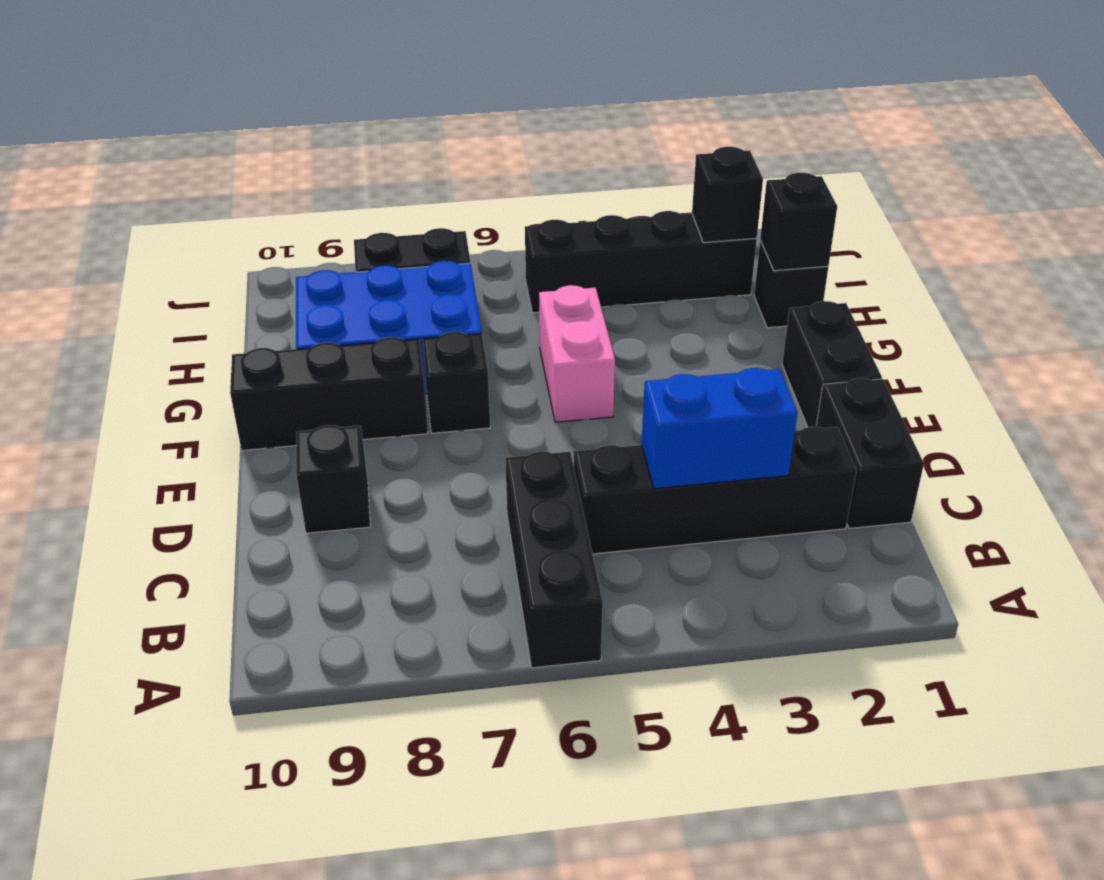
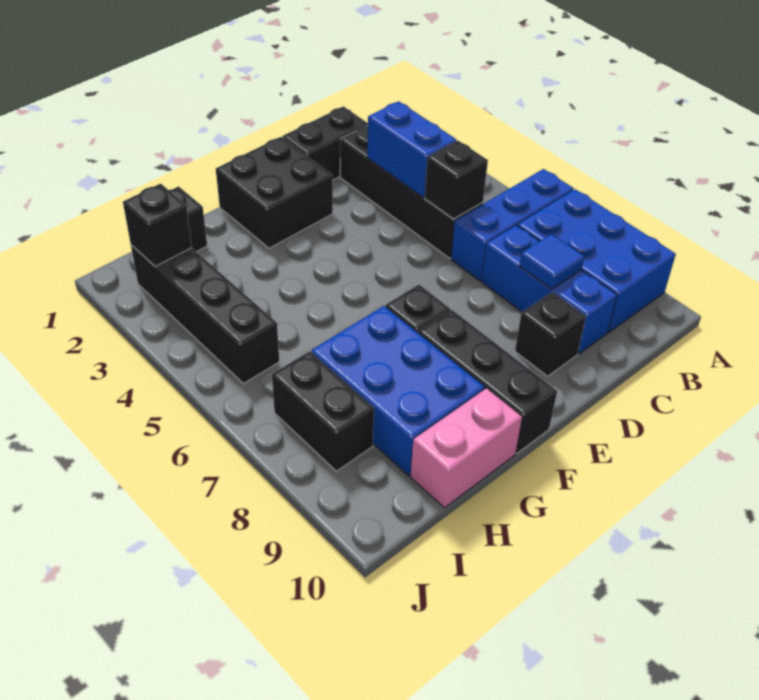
black 1x3 brick [505,452,603,668] -> blue 1x3 brick [451,169,573,281]
none -> blue 2x3 brick [517,189,676,332]
none -> blue 1x3 brick [482,225,617,354]
none -> blue 1x1 tile [520,234,584,289]
black 1x2 brick [782,301,882,427] -> black 2x2 brick [216,137,333,248]
pink 1x2 brick [539,285,615,422] -> pink 1x2 brick moved to [410,388,522,508]
black 1x1 brick [760,173,837,271] -> black 1x1 brick moved to [425,141,488,219]

